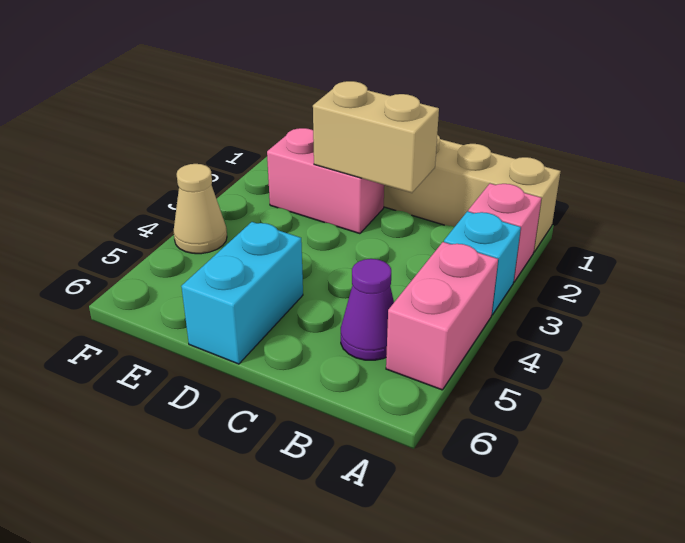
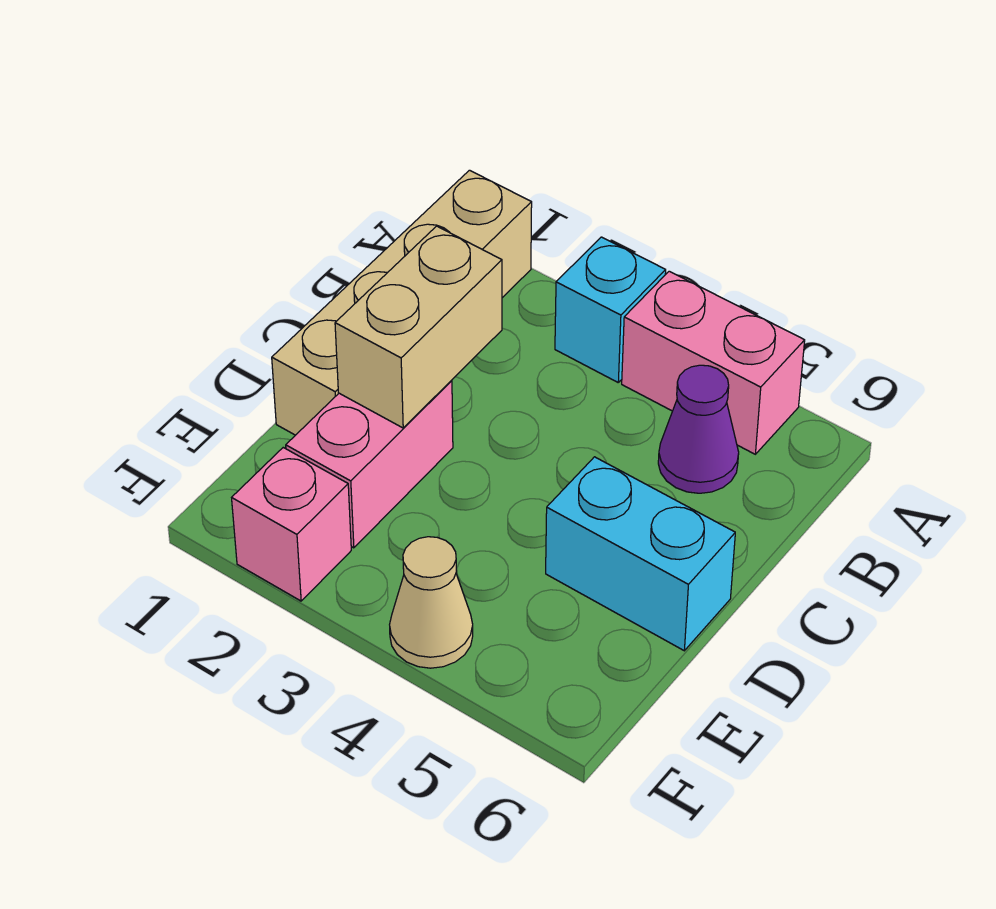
pink 1x1 brick [468,184,542,282] -> pink 1x1 brick moved to [232,448,351,601]

